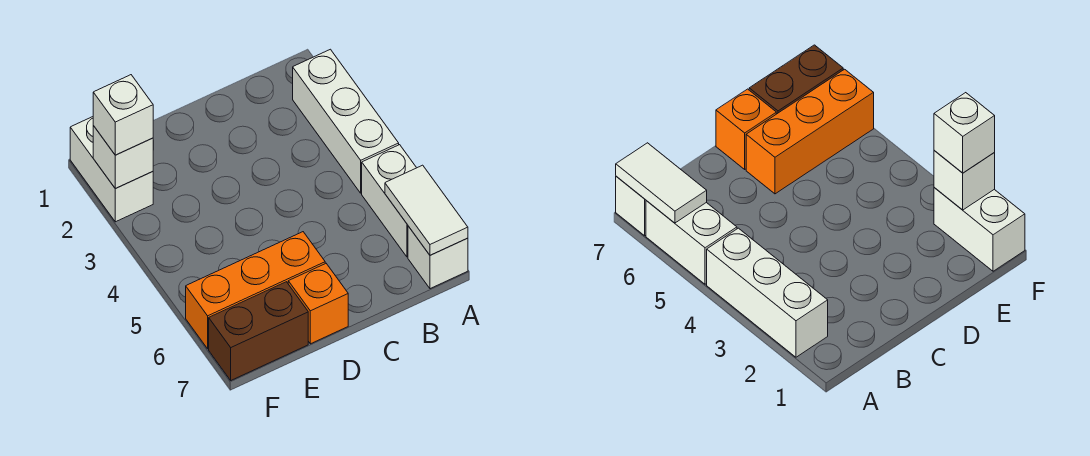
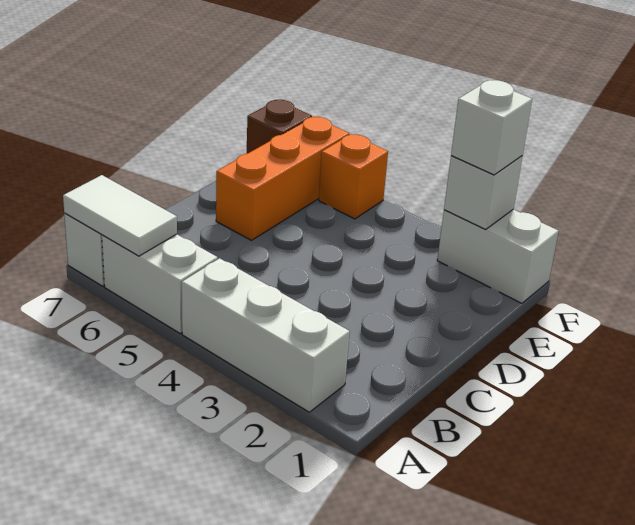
orange 1x1 brick [288,263,348,344] -> orange 1x1 brick moved to [319,134,388,219]
brown 1x2 brick [209,282,308,380] -> brown 1x1 brick [247,100,312,154]

